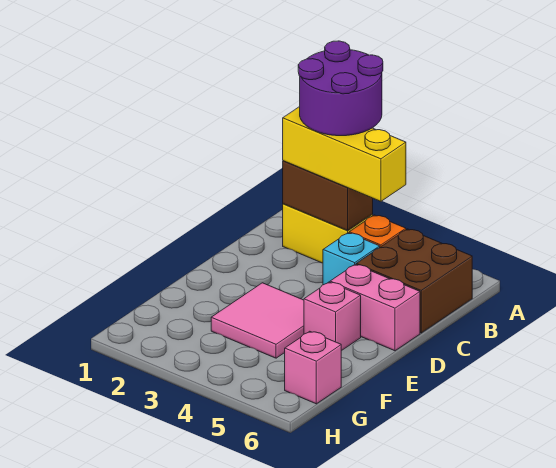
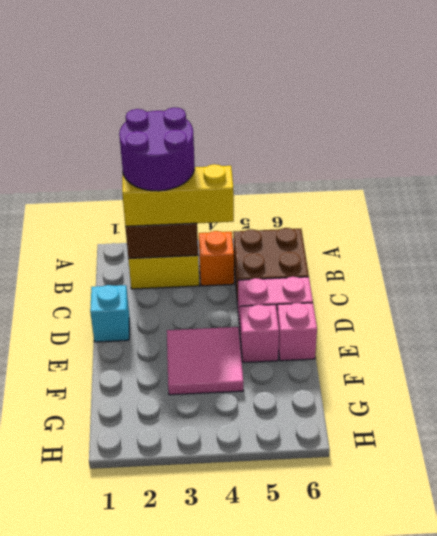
cyan 1x1 brick [323,233,380,285] -> cyan 1x1 brick moved to [90,285,129,342]
pink 1x1 brick [285,331,341,404] -> pink 1x1 brick moved to [277,303,317,361]

